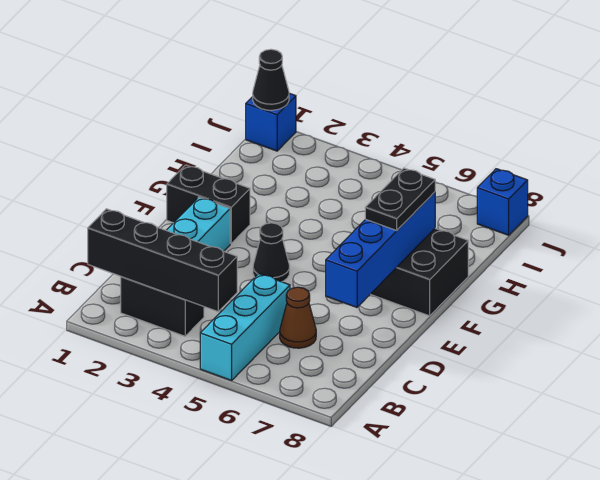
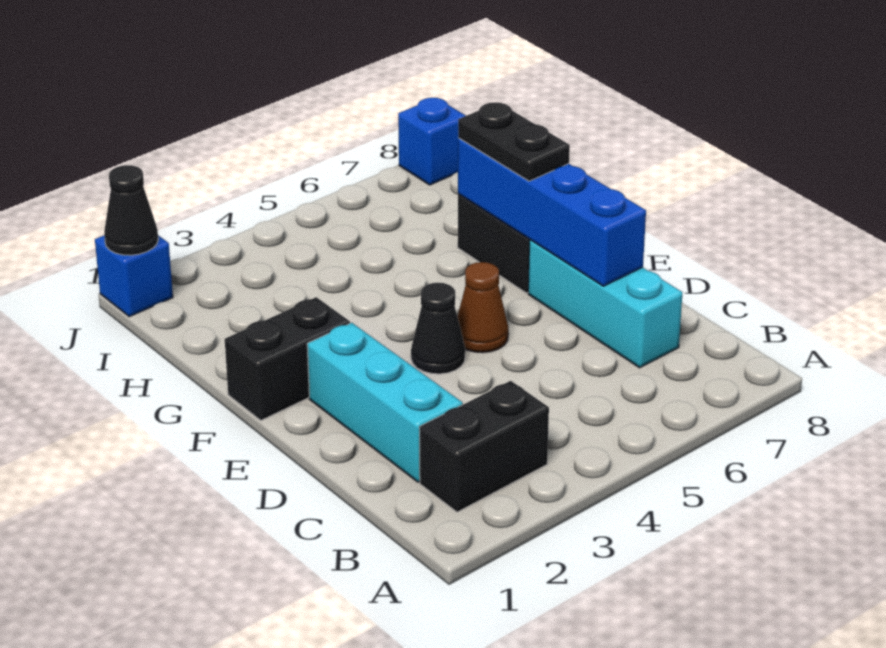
cyan 1x3 brick [200,274,290,380] -> cyan 1x3 brick moved to [528,240,682,368]
black 1x4 brick [88,209,237,312] -> none
brown 1x1 cone [280,287,316,348] -> brown 1x1 cone moved to [457,262,508,353]

